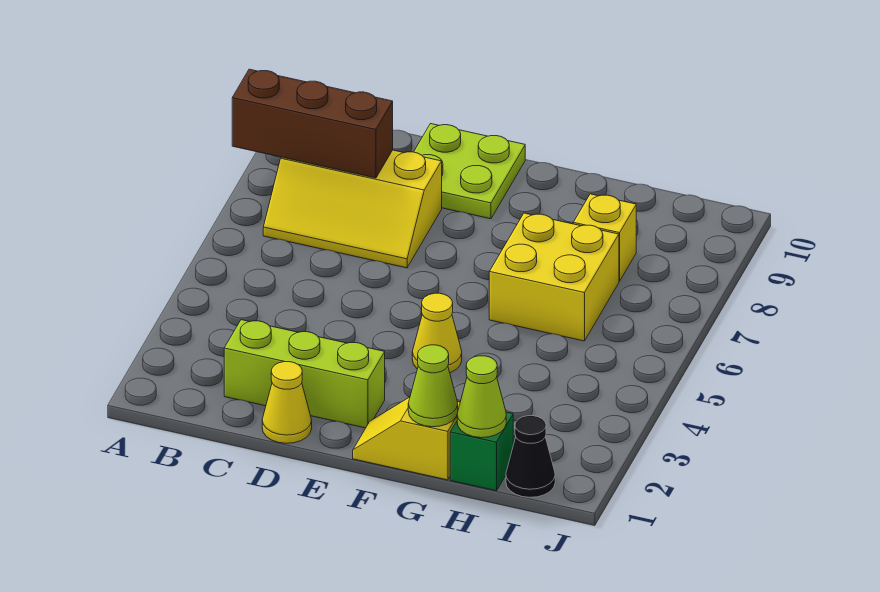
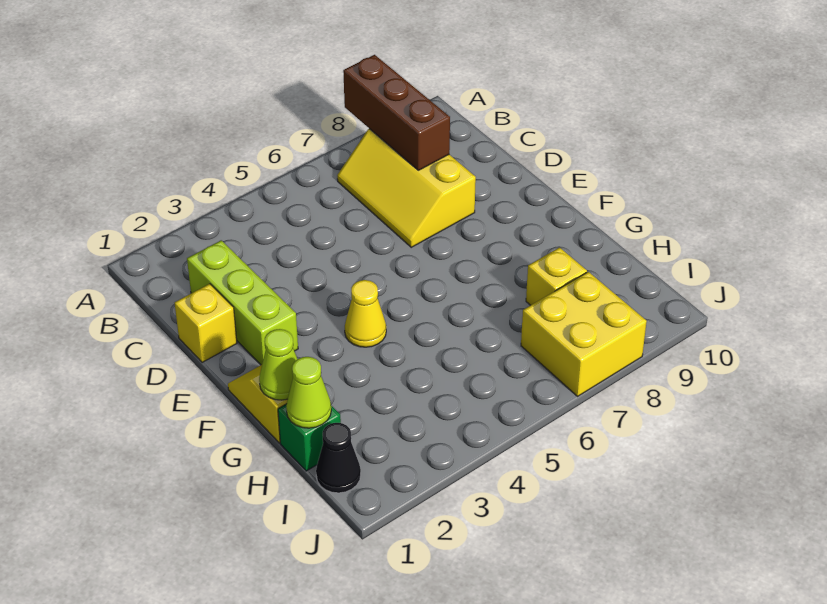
yellow 1x1 cone [262,362,312,443] -> yellow 1x1 brick [175,284,237,363]
lime 2x2 plate [414,124,525,219] -> none
yellow 2x2 brick [489,213,619,341] -> yellow 2x2 brick moved to [521,272,647,396]

